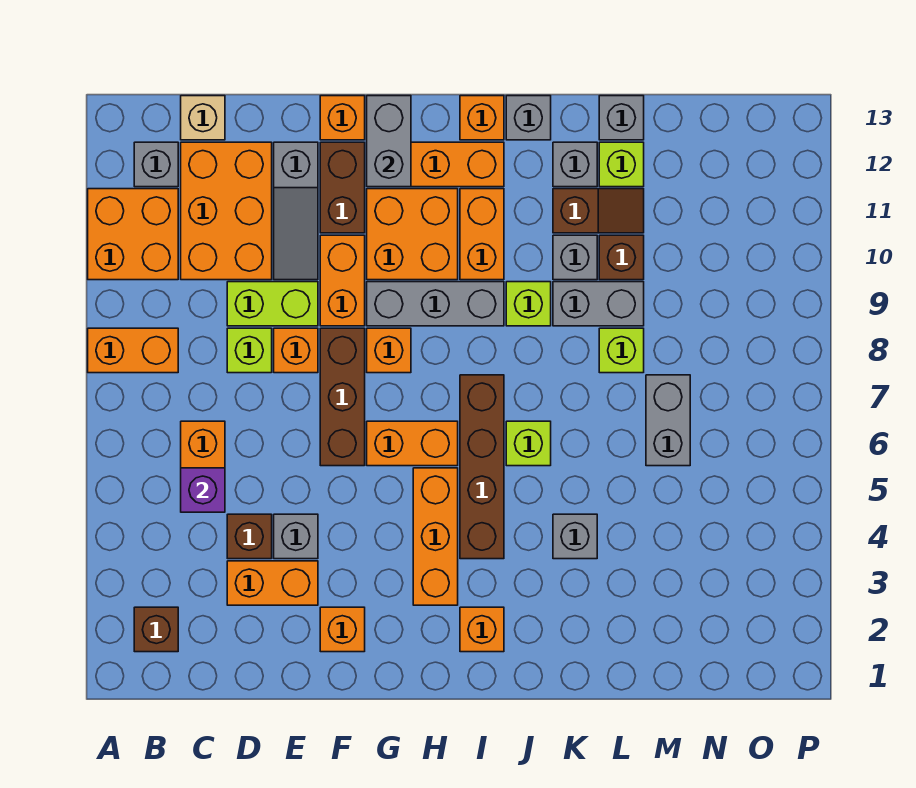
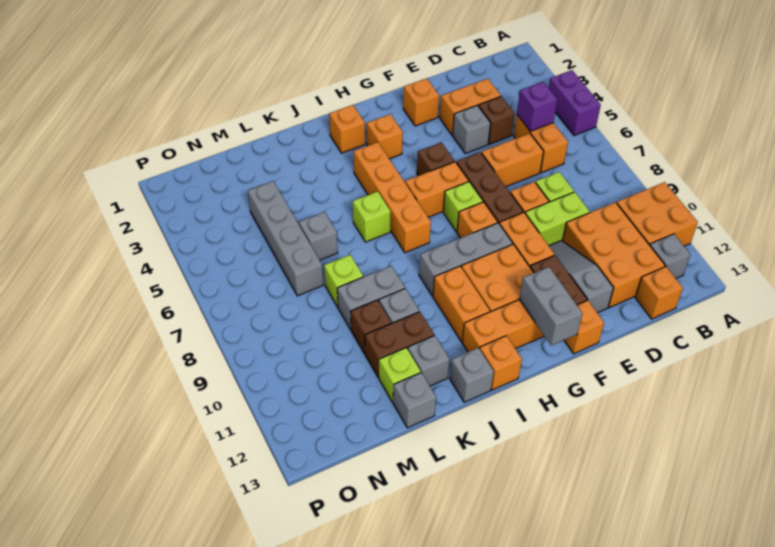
none -> purple 1x2 brick [549,70,601,135]
orange 1x2 brick [88,328,178,373] -> orange 1x2 brick moved to [482,133,544,187]
brown 1x1 brick [134,607,178,652] -> brown 1x1 brick moved to [417,142,455,176]
tan 1x1 brick [181,96,225,140] -> orange 1x1 brick [635,267,683,319]
orange 1x3 brick [413,468,458,605] -> orange 1x1 brick [367,114,403,159]
brown 1x4 brick [460,375,504,559] -> orange 1x4 brick [354,142,431,253]
lime 1x1 brick [506,282,551,326] -> lime 1x1 brick moved to [443,182,483,232]
grey 1x1 brick [553,514,597,559] -> grey 1x1 brick moved to [299,212,338,260]
brown 1x2 slope [553,189,644,233] -> brown 1x2 brick [365,312,434,377]
grey 1x2 brick [646,375,690,466] -> grey 1x4 brick [248,181,323,296]

